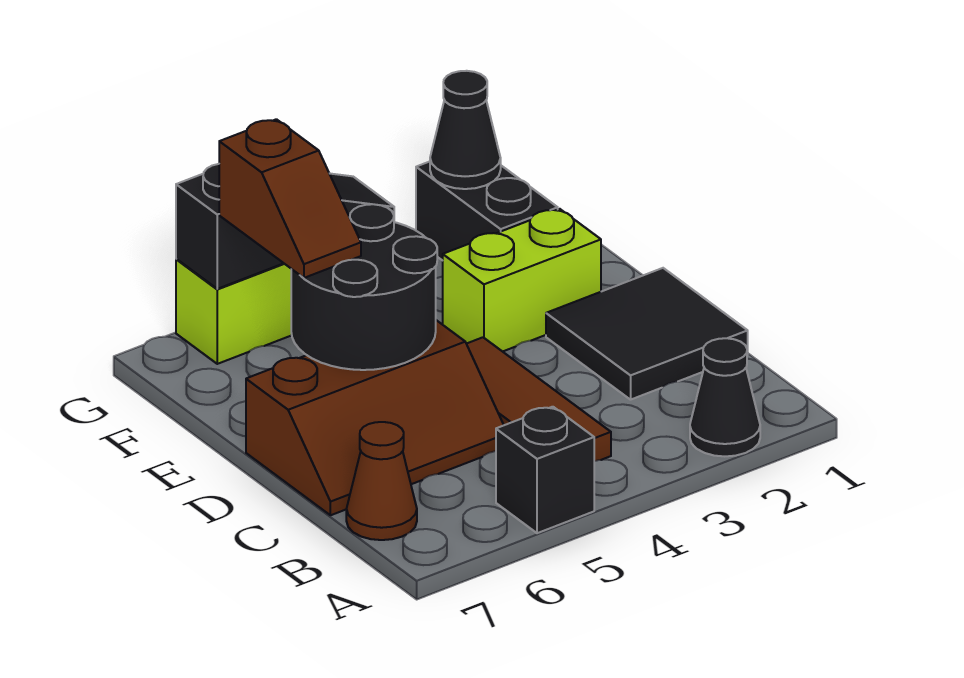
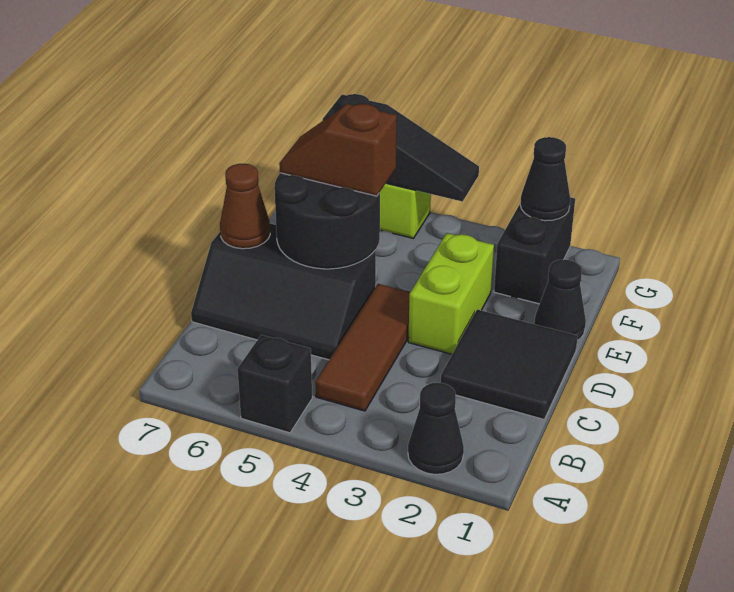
brown 1x1 cone [346,422,417,540] -> brown 1x1 cone moved to [220,164,270,249]
brown 2x3 slope [246,320,504,515] -> black 2x3 slope [191,223,376,360]
none -> black 1x1 cone [534,259,586,340]
lime 1x2 brick [443,209,601,352] -> lime 1x2 brick turned to [408,233,494,354]
brown 1x2 slope [219,119,361,278] -> brown 1x2 slope turned to [279,104,397,196]

